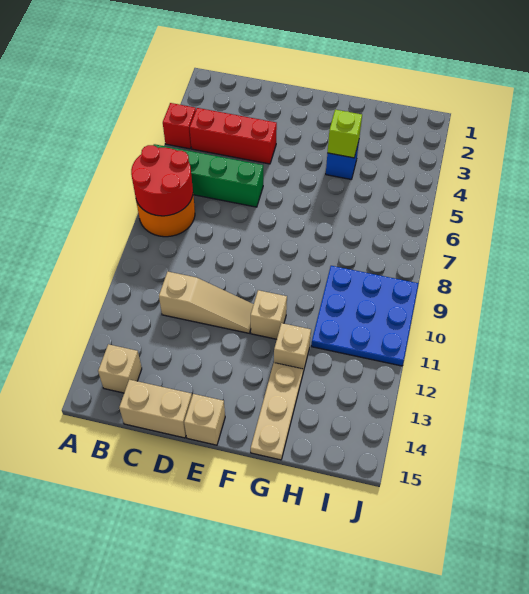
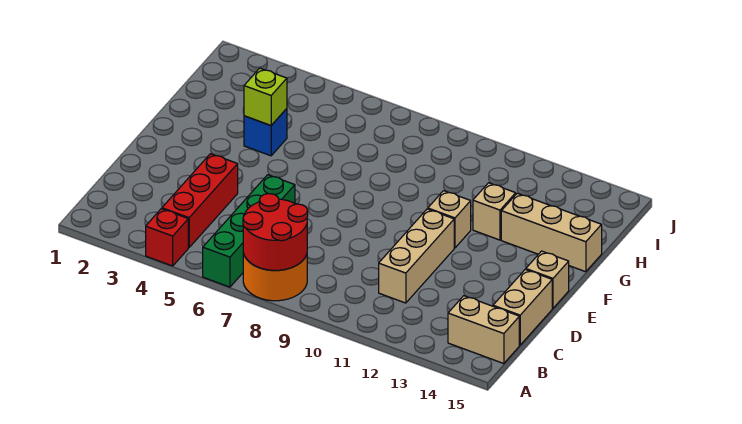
tan 1x1 brick [98,344,142,393] -> tan 1x2 brick [448,296,519,364]
tan 1x3 slope [159,272,254,333] -> tan 1x3 brick [379,209,454,303]
tan 1x3 plate [251,363,303,460] -> tan 1x3 brick [501,193,602,272]
blue 3x3 plate [312,266,418,366] -> none

